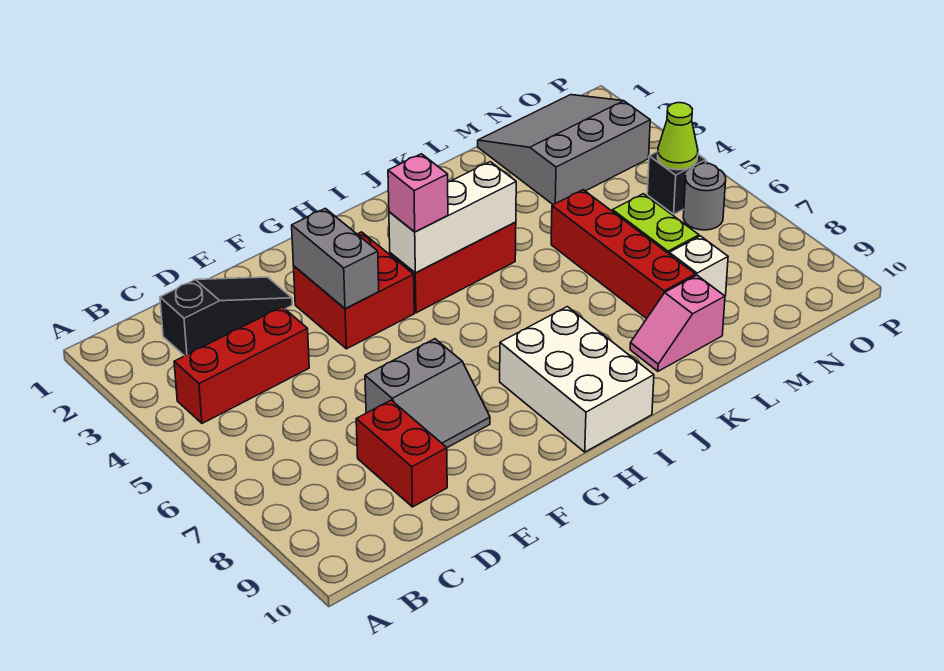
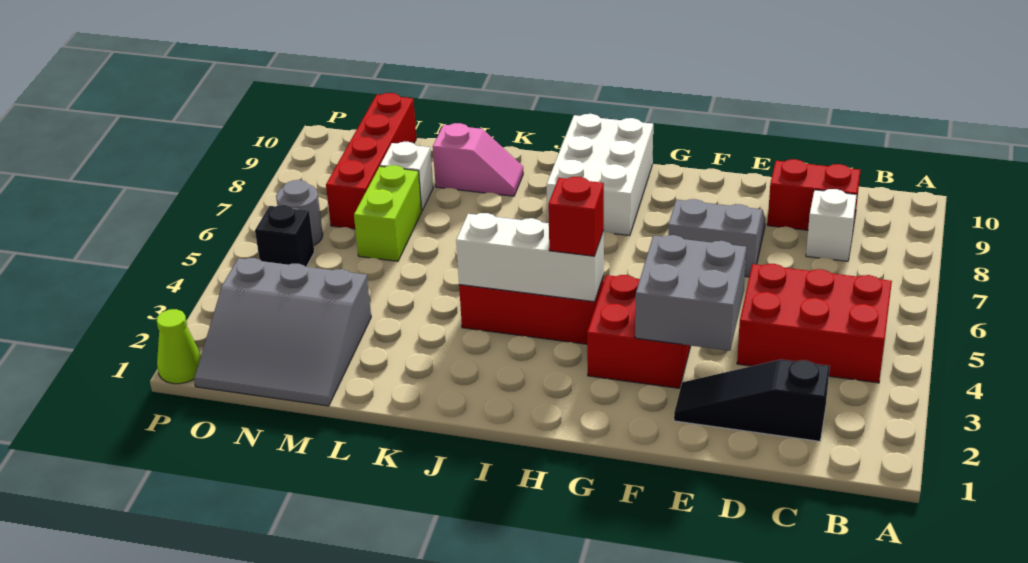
red 1x3 brick [174,307,309,423] -> red 2x3 brick [737,264,892,383]
none -> white 1x1 brick [806,189,857,261]
red 1x2 brick [356,400,447,507] -> red 1x2 brick turned to [767,159,861,230]
grey 1x2 brick [292,208,379,309] -> grey 2x2 brick [635,235,746,351]
pink 1x1 brick [388,154,448,232] -> red 1x1 brick [548,177,604,256]
red 1x4 brick [551,190,695,319] -> red 1x4 brick moved to [326,93,417,229]
lime 1x1 cone [658,103,698,170] -> lime 1x1 cone moved to [157,309,201,384]

